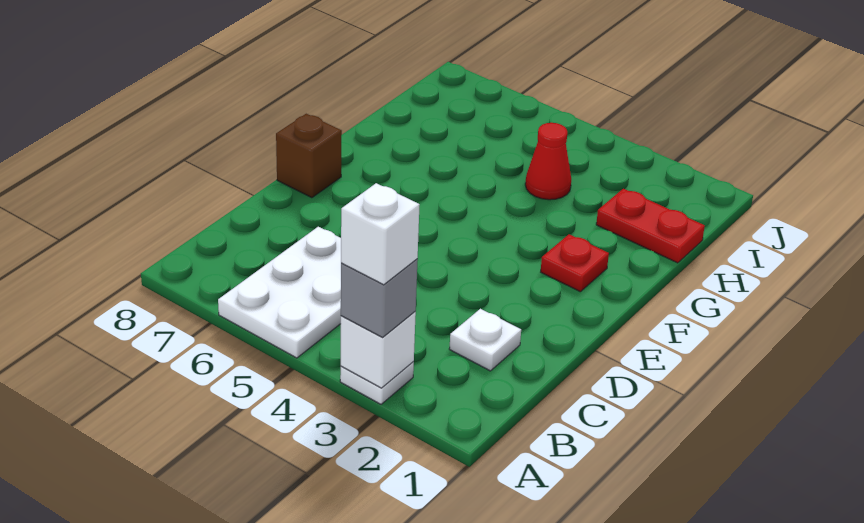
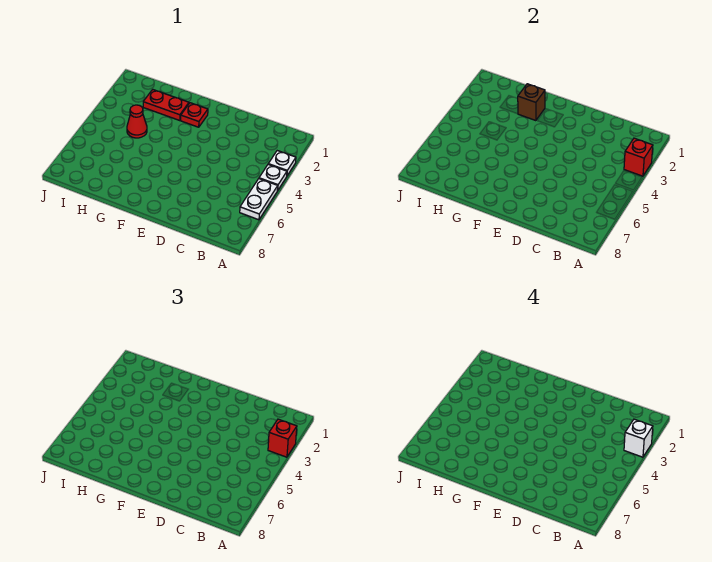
white 1x1 brick [341,312,416,388] -> red 1x1 brick [624,138,653,176]
grey 1x1 brick [341,259,418,337] -> red 1x1 brick [268,419,297,457]
white 2x3 plate [218,227,341,358] -> white 1x2 plate [240,179,278,220]
white 1x1 plate [449,309,521,371] -> white 1x1 plate moved to [259,165,287,191]
brown 1x1 brick [276,114,342,198] -> brown 1x1 brick moved to [517,84,545,121]
red 1x2 plate [596,189,705,263] -> red 1x2 plate turned to [143,90,189,121]

